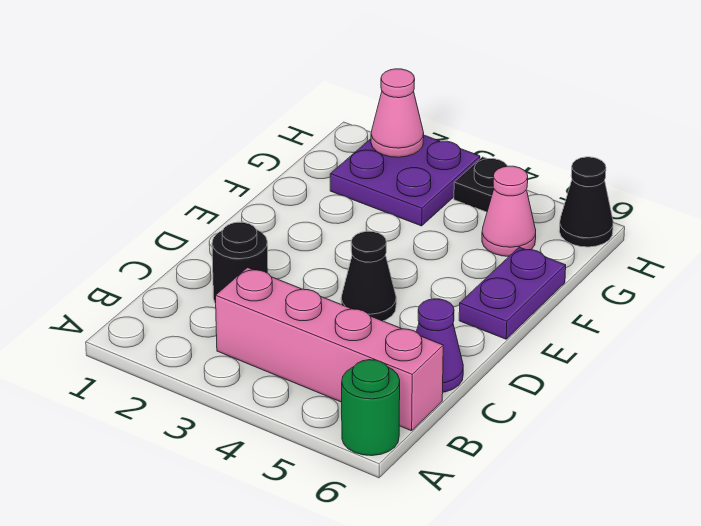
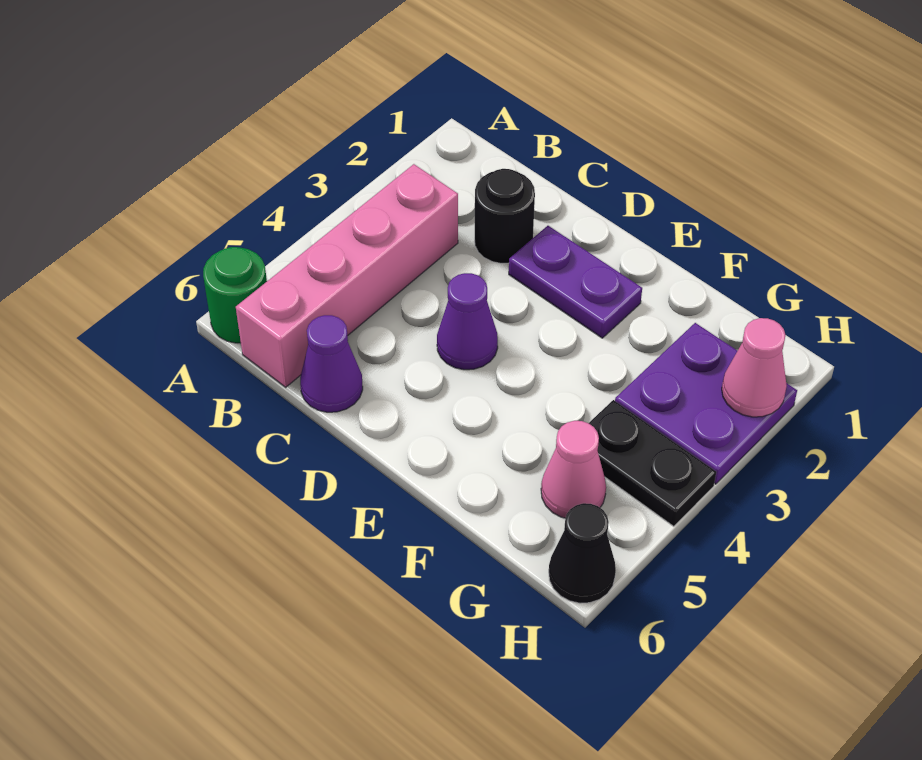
black 1x1 cone [341,231,396,321] -> purple 1x1 cone [437,273,498,370]
purple 1x2 plate [459,247,566,339] -> purple 1x2 plate moved to [509,226,642,338]
black 1x1 plate [454,157,507,212] -> black 1x2 plate [589,400,716,526]

